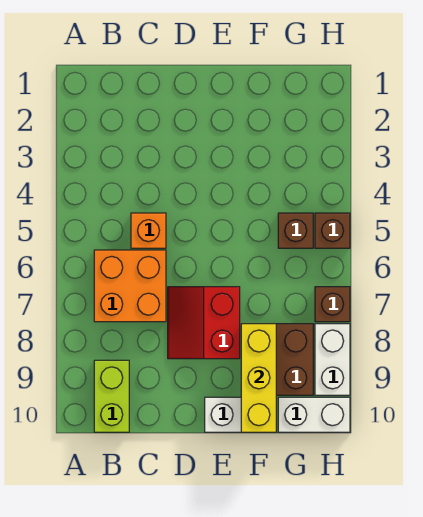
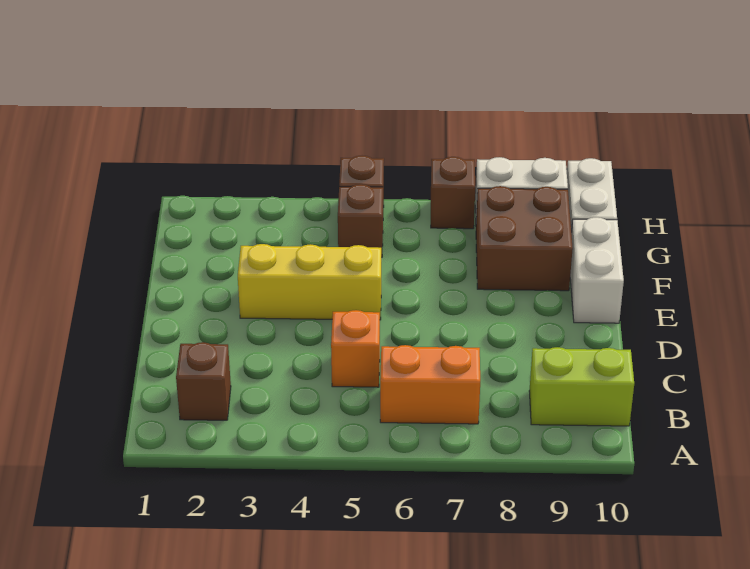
none -> brown 1x1 brick [176,342,231,420]
orange 2x2 brick [94,250,166,322] -> orange 1x2 brick [380,345,480,424]
red 2x2 slope [168,287,240,359] -> none
yellow 1x3 brick [241,324,276,432] -> yellow 1x3 brick moved to [238,244,381,320]

